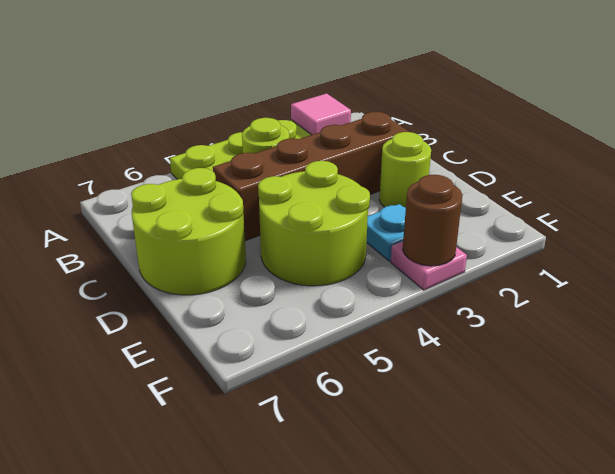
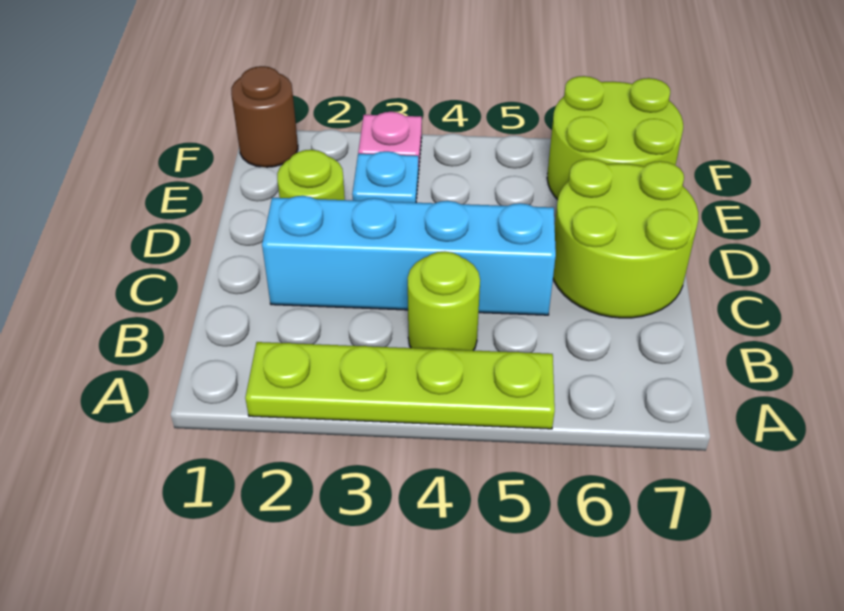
pink 1x1 tile [291,93,351,135] -> none
brown 1x4 brick [213,112,409,241] -> cyan 1x4 brick [262,196,556,315]
lime 2x2 round brick [258,161,370,286] -> lime 2x2 round brick moved to [547,76,683,200]
brown 1x1 round brick [403,175,463,266] -> brown 1x1 round brick moved to [231,66,298,167]

